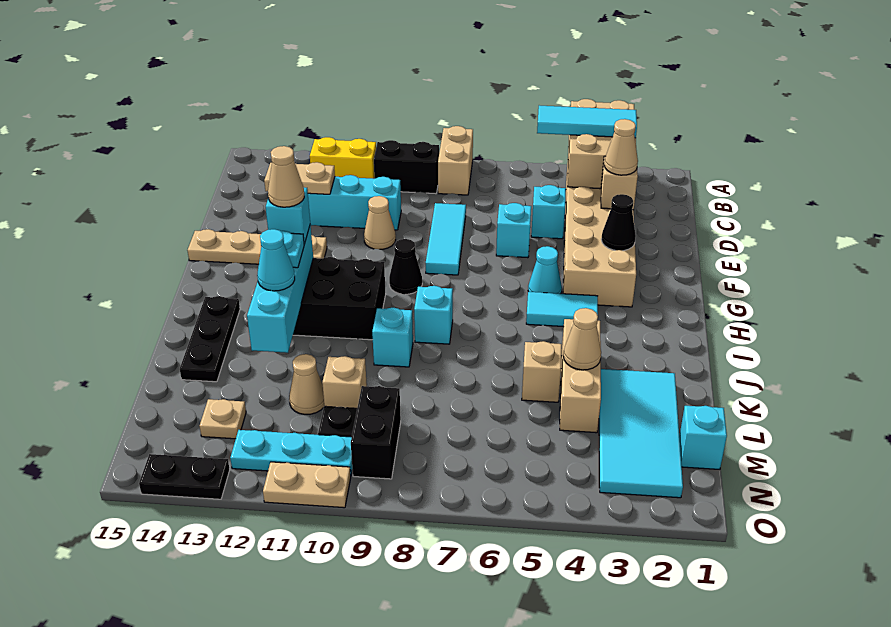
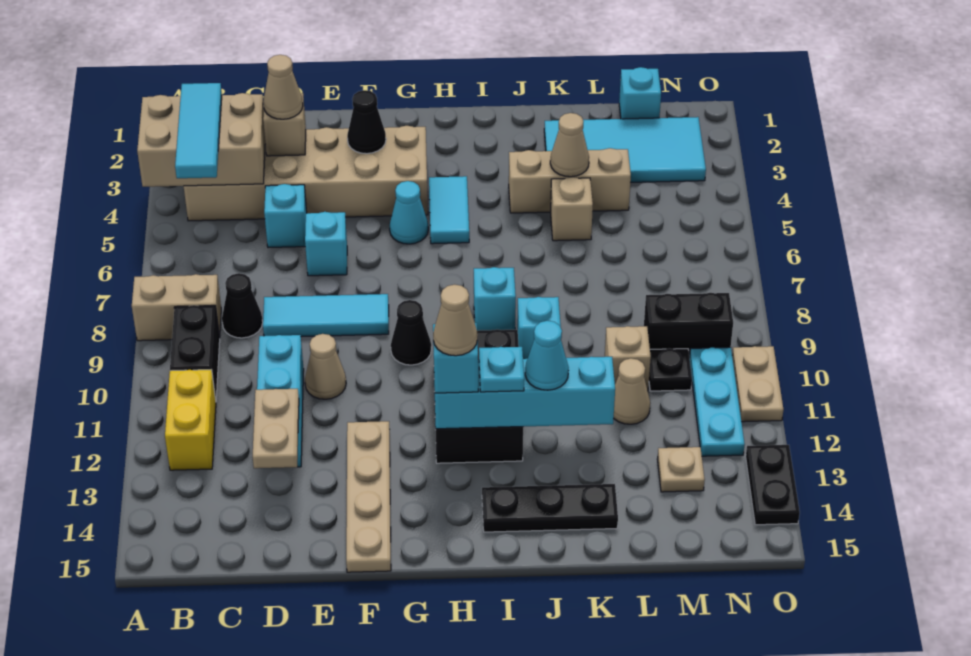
none -> black 1x1 cone [222,273,263,338]

